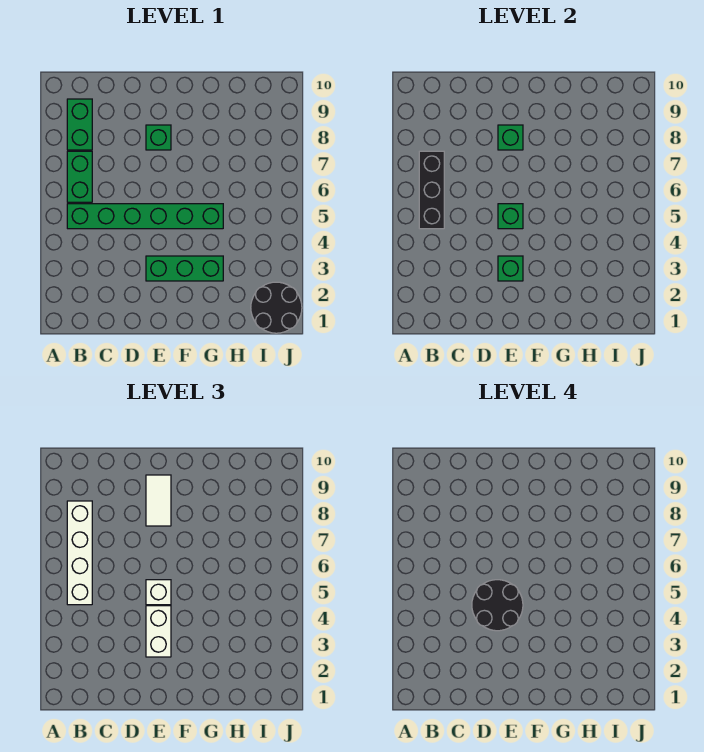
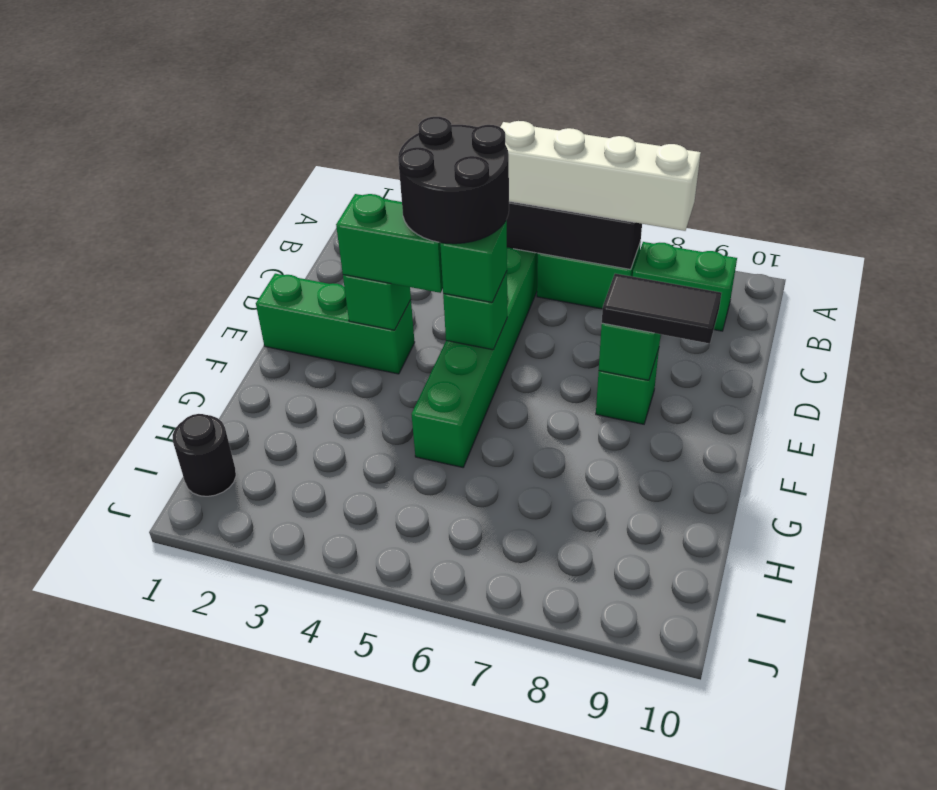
green 1x3 brick [146,256,223,281] -> green 1x3 brick turned to [256,274,415,374]
white 1x2 brick [146,606,171,657] -> green 1x2 brick [336,194,443,293]
white 1x1 brick [146,580,171,605] -> green 1x1 brick [440,220,507,302]
white 1x2 tile [146,475,171,526] -> black 1x2 tile [602,274,721,343]
black 2x2 round brick [251,282,302,333] -> black 1x1 round brick [173,414,236,496]

